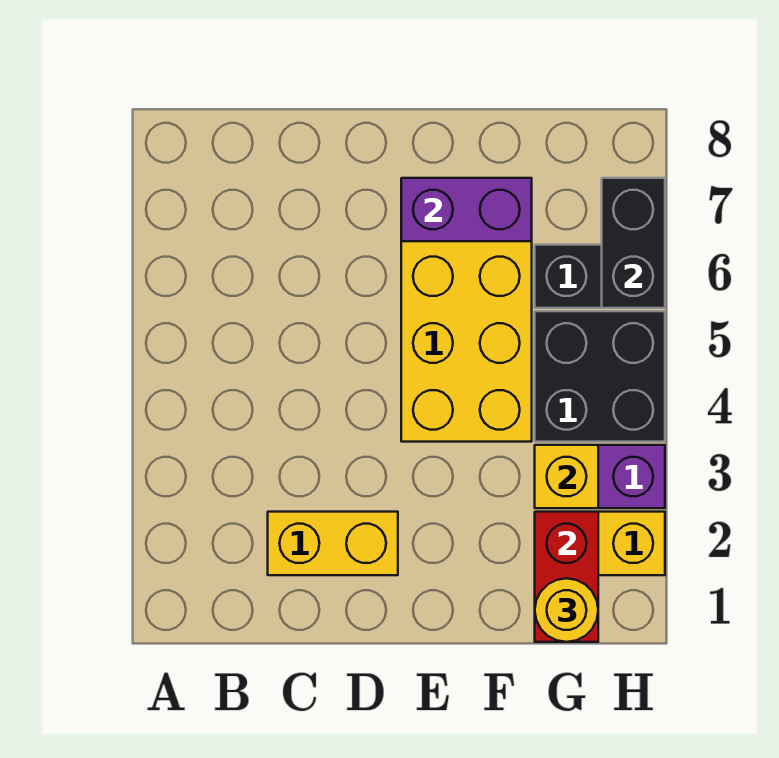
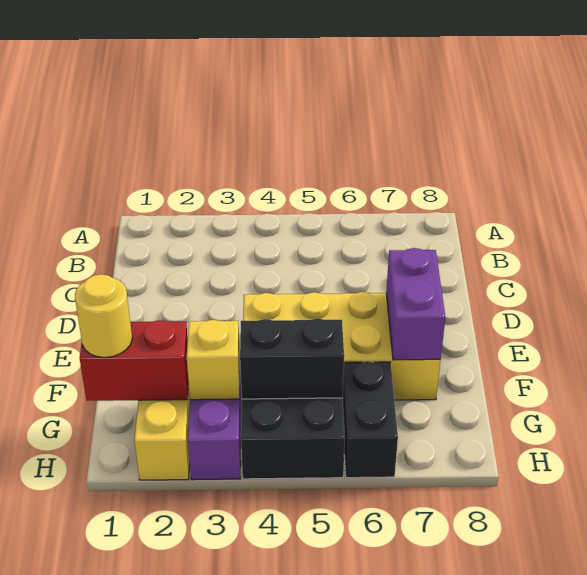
yellow 1x2 brick [268,512,398,575] -> none
black 1x2 brick [602,178,665,308] -> black 1x2 brick moved to [240,319,344,399]

